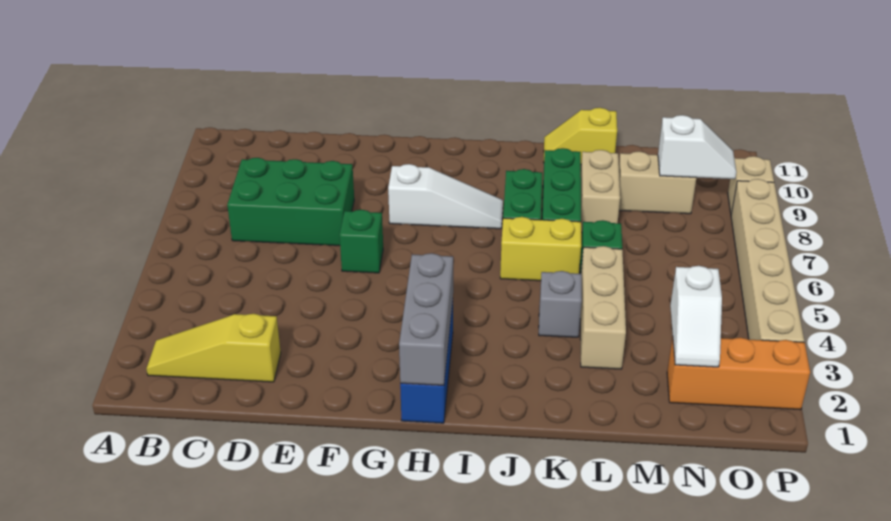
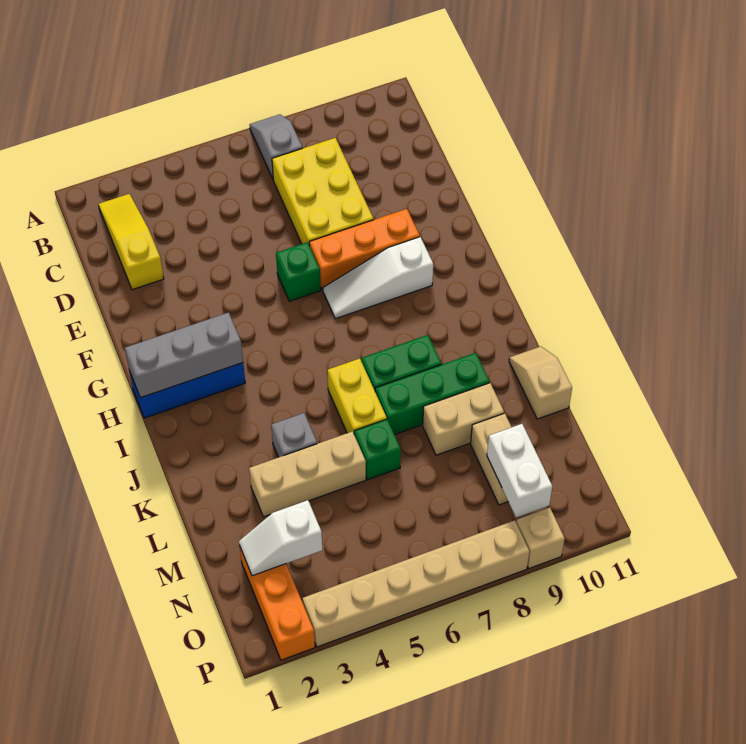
none -> grey 1x2 slope [250,114,303,179]
green 2x3 brick [227,158,354,246] -> yellow 2x3 brick [272,138,374,246]
none -> orange 1x3 brick [309,209,420,290]
white 1x3 slope [388,164,503,229] -> white 1x3 slope turned to [323,237,433,319]
yellow 1x2 slope [543,108,617,164] -> tan 1x2 slope [509,346,572,419]
white 1x2 slope [658,115,736,179] -> white 1x2 brick [487,424,552,518]

